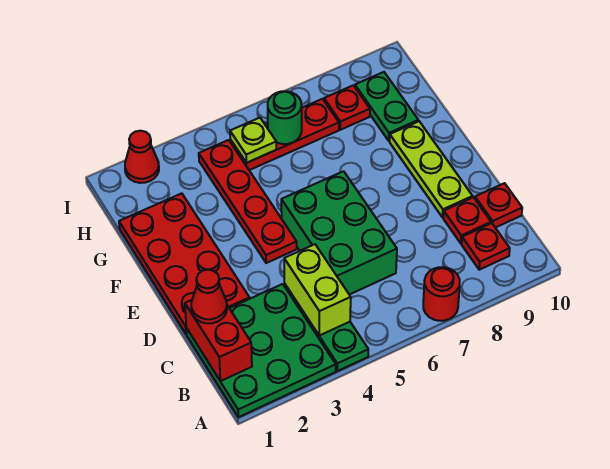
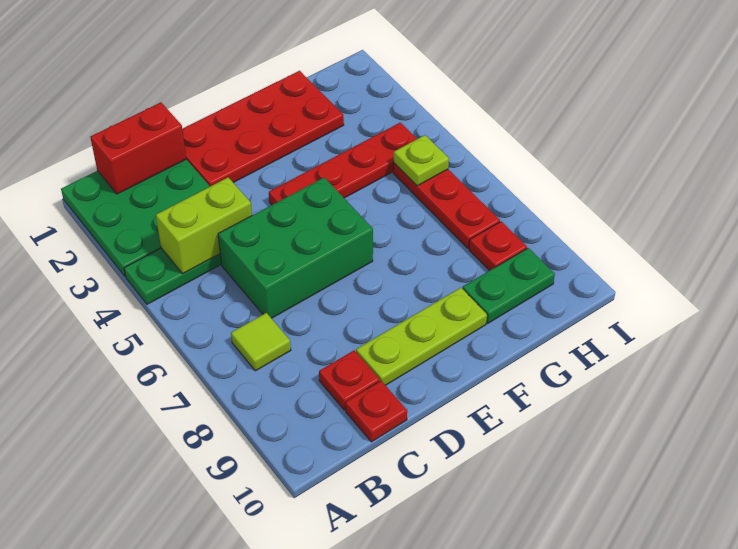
red 1x1 round brick [423,267,460,321] -> none
none -> lime 1x1 tile [231,313,291,371]
red 1x1 plate [462,223,510,270] -> none
red 1x1 cone [191,270,227,323] -> none
green 1x1 round brick [268,91,302,144] -> none
red 1x1 cone [125,131,159,183] -> none

